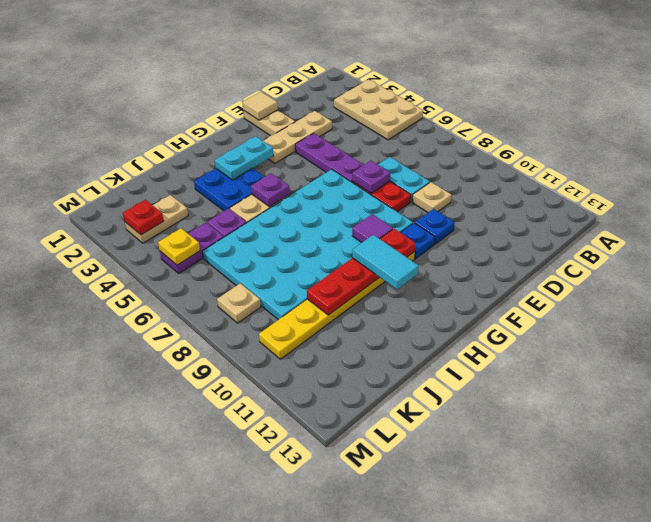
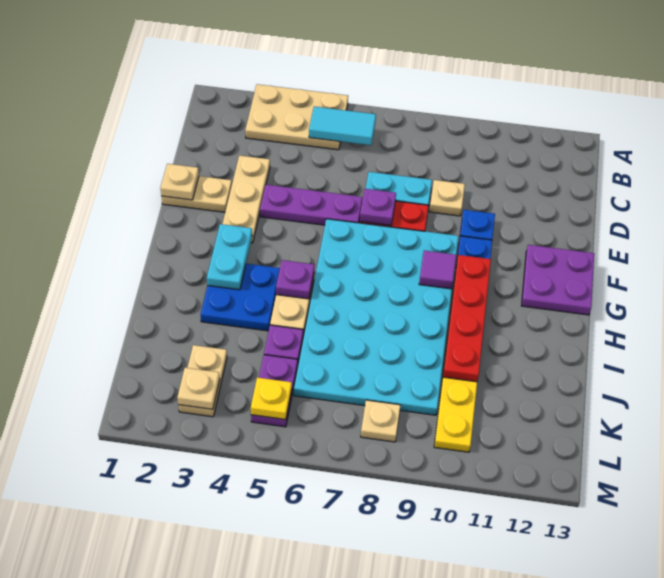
tan 1x1 tile [242,92,278,120] -> tan 1x1 plate [160,164,199,200]
none -> purple 2x2 plate [521,245,594,315]
cyan 1x2 tile [352,235,419,289] -> cyan 1x2 tile moved to [309,107,376,145]
red 1x1 plate [123,200,164,235] -> tan 1x1 plate [177,368,220,409]

